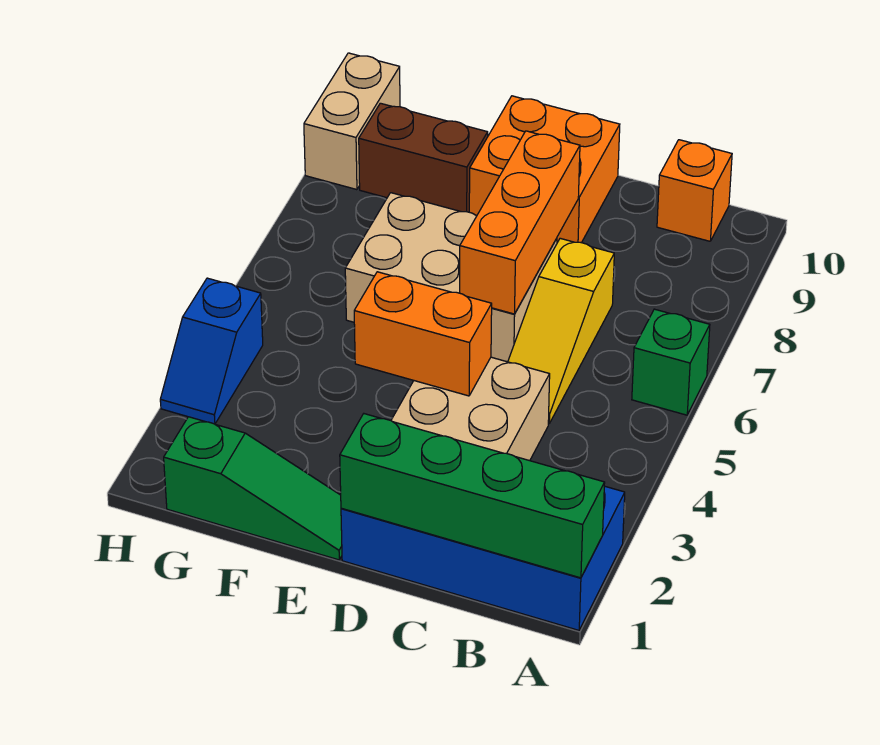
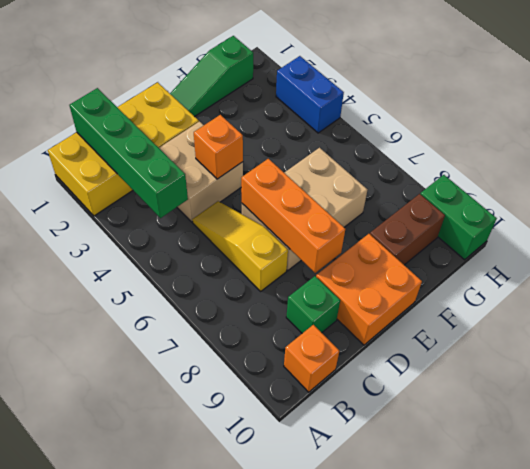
blue 2x4 brick [341,486,625,630] -> yellow 2x4 brick [48,82,199,216]
green 1x4 brick [340,414,605,578] -> green 1x4 brick turned to [69,88,188,218]
green 1x1 brick [632,309,710,415] -> green 1x1 brick moved to [286,276,340,333]
orange 1x2 brick [354,272,492,396] -> orange 1x1 brick [194,115,243,179]
blue 1x2 slope [160,278,263,424] -> blue 1x2 brick [276,56,344,133]
tan 1x2 brick [304,53,400,190] -> green 1x2 brick [421,175,497,260]

